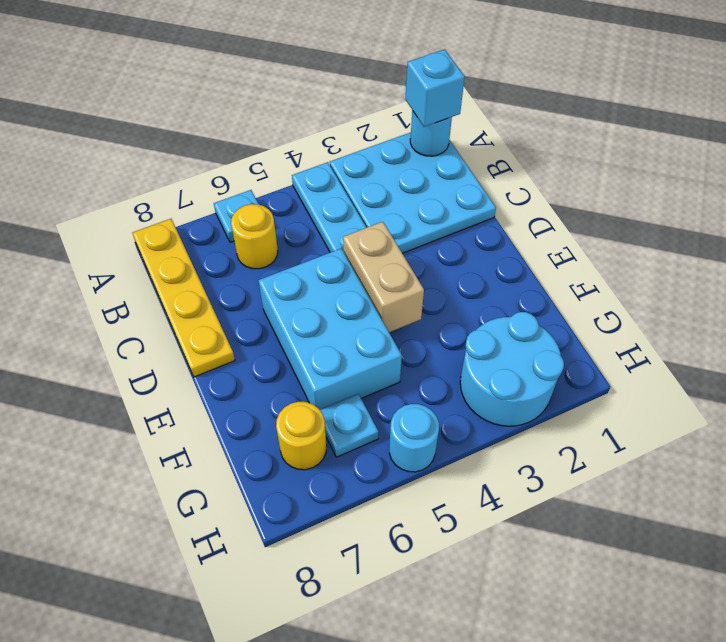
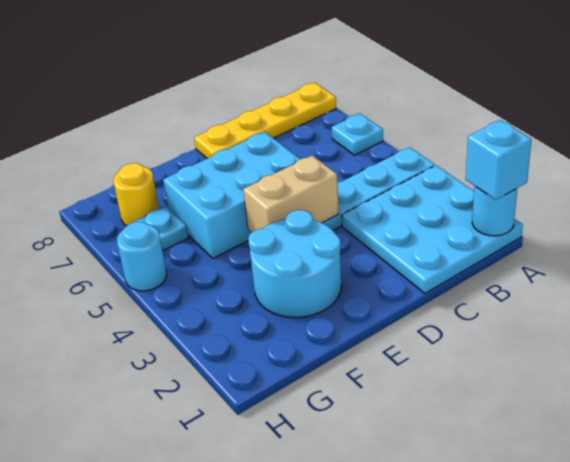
yellow 1x1 round brick [231,204,278,269] -> none
cyan 2x2 round brick [460,312,564,426] -> cyan 2x2 round brick moved to [248,210,341,318]

